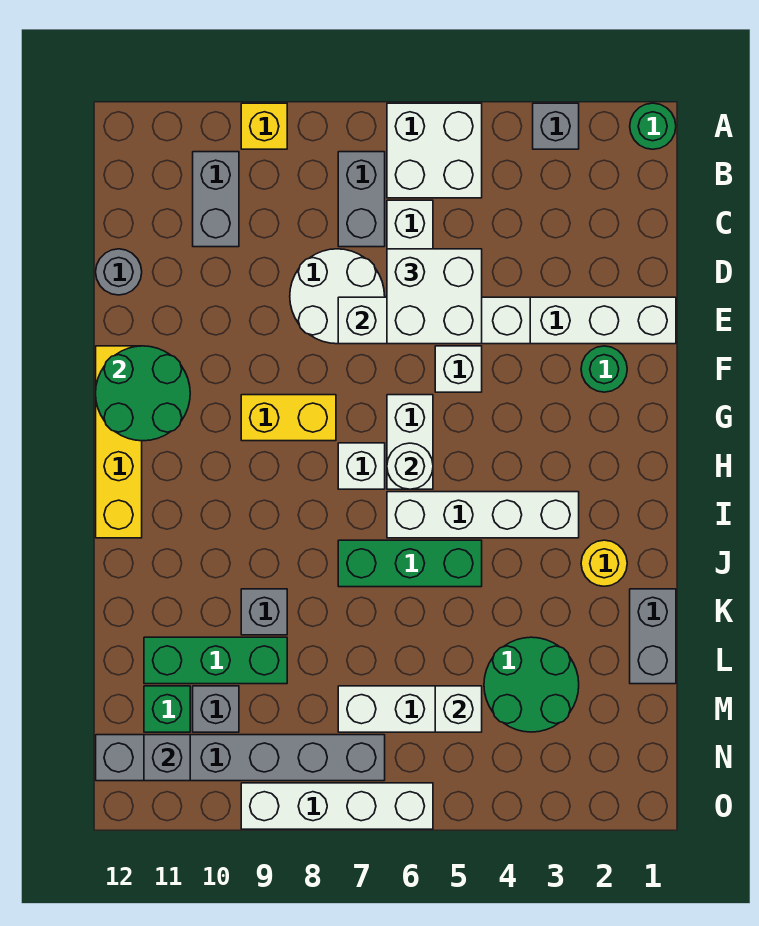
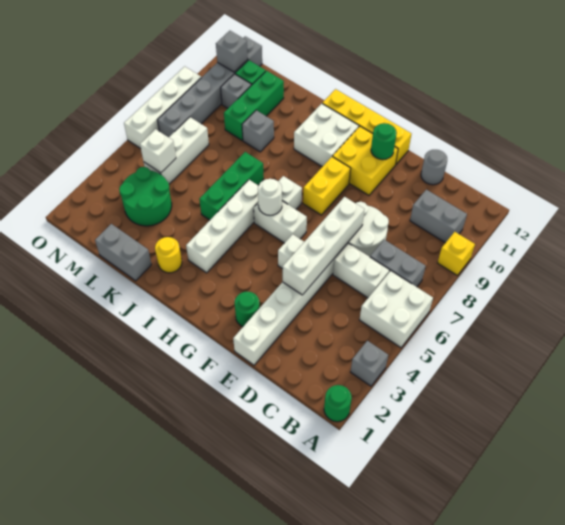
white 2x2 brick [387,249,482,344] -> white 2x2 brick moved to [294,104,359,167]
none -> yellow 2x2 brick [333,126,398,195]
green 2x2 round brick [96,346,190,441] -> green 1x1 round brick [371,123,397,160]

